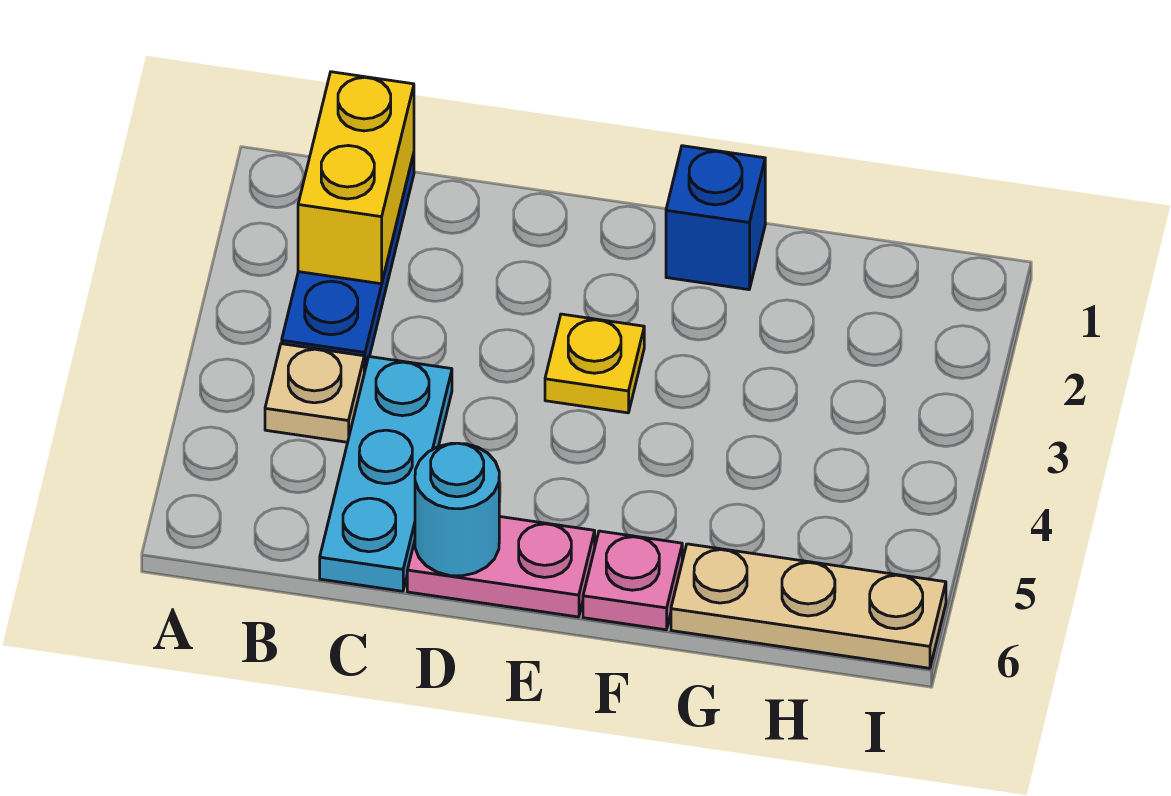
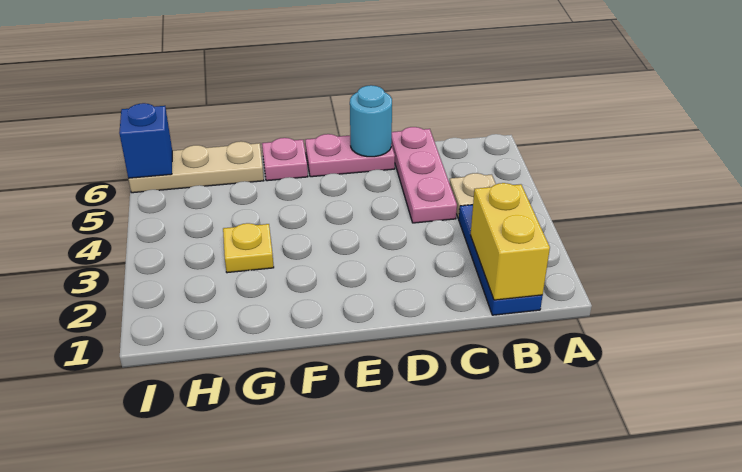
cyan 1x3 plate [320,356,452,591] -> pink 1x3 plate [391,127,457,223]
yellow 1x1 plate [545,314,644,413] -> yellow 1x1 plate moved to [223,223,274,273]
blue 1x1 brick [666,146,765,290] -> blue 1x1 brick moved to [119,103,172,178]

